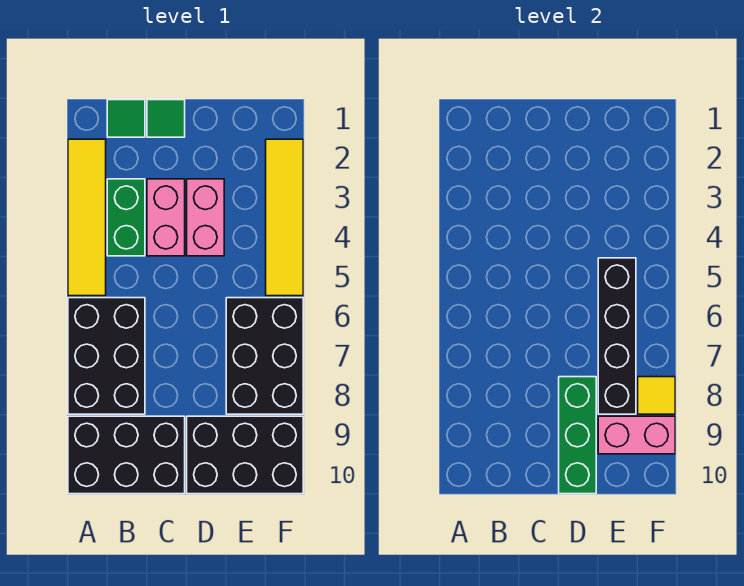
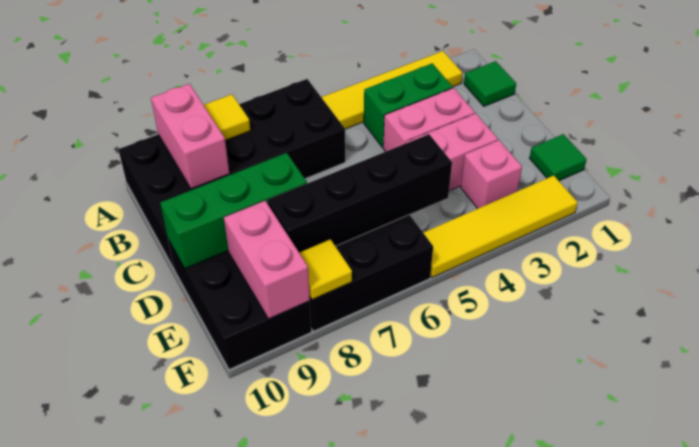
none -> yellow 1x1 tile [204,94,250,140]
none -> pink 1x2 brick [151,84,229,189]
green 1x1 tile [147,100,185,137] -> green 1x1 tile moved to [529,134,587,181]
none -> pink 1x1 brick [461,140,522,209]

